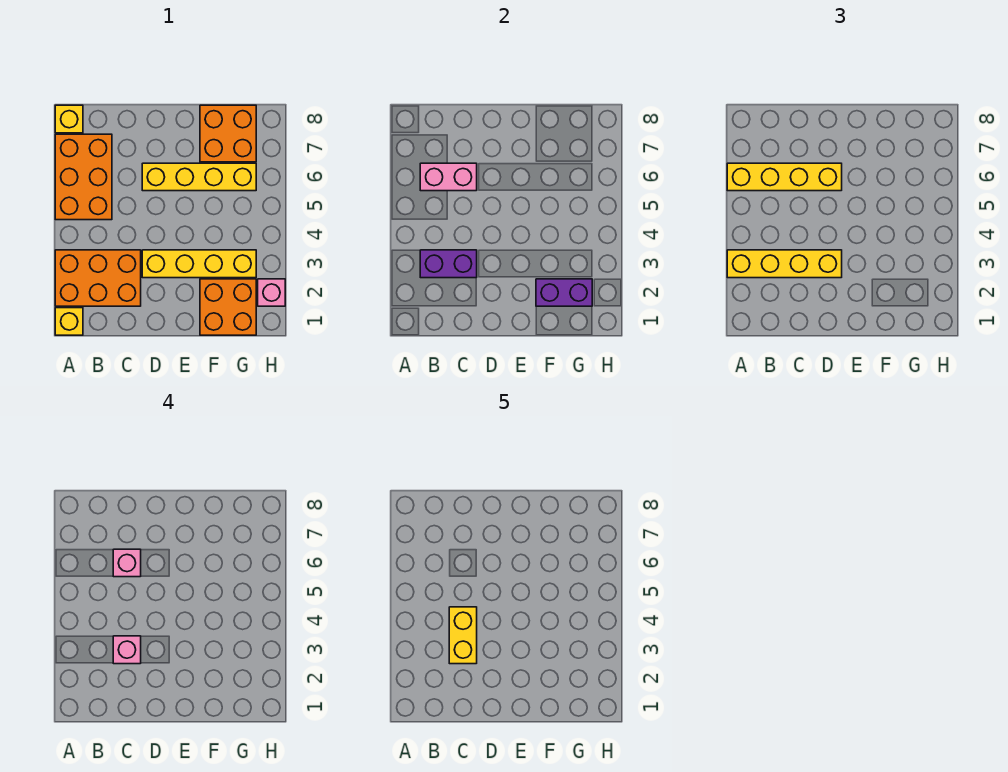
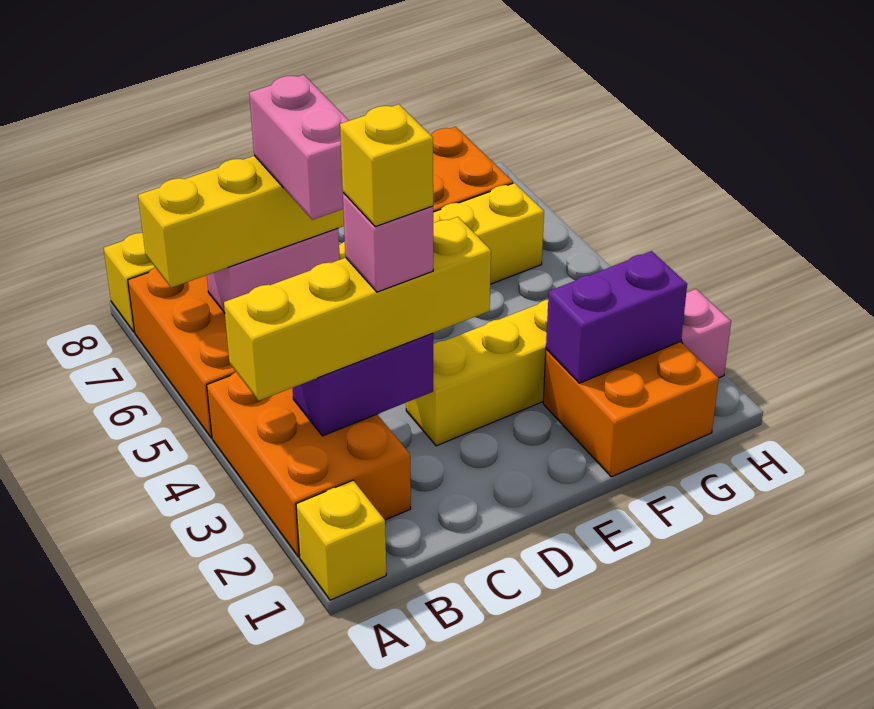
orange 2x3 brick [55,250,141,306] -> orange 2x3 brick turned to [207,372,411,557]
yellow 1x2 brick [449,607,477,664] -> yellow 1x1 brick [340,104,433,227]
pink 1x1 brick [113,549,141,577] -> pink 1x2 brick [249,75,349,220]

